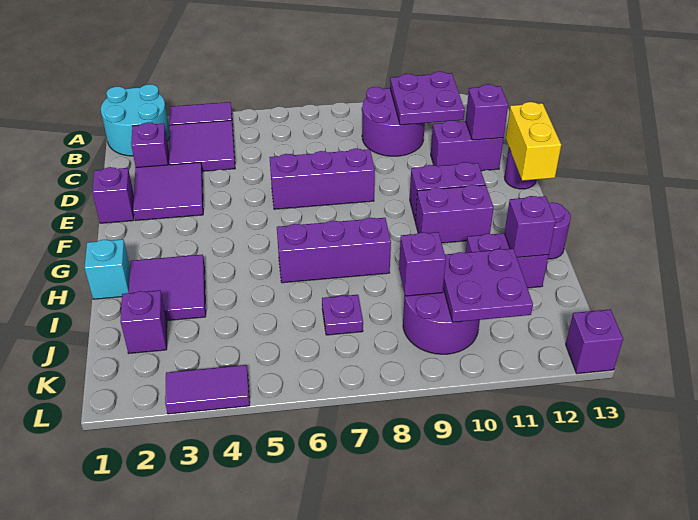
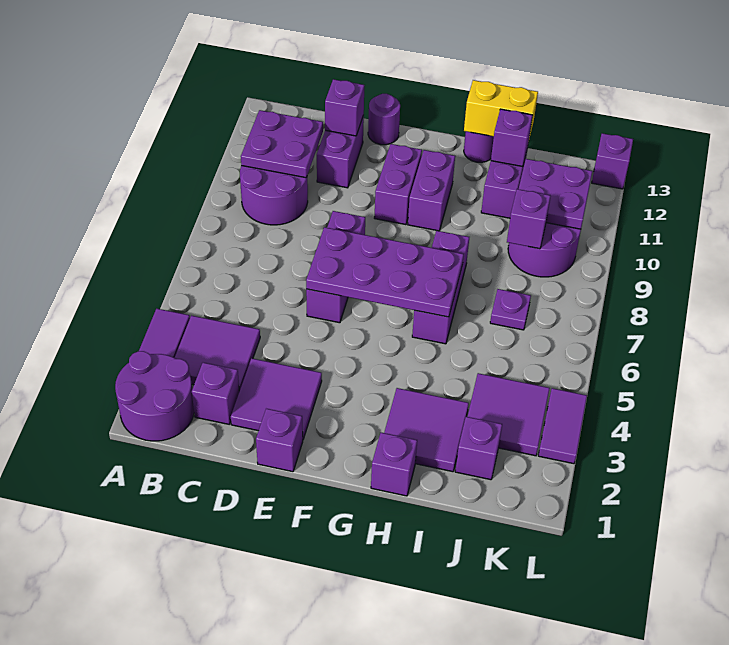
cyan 2x2 round brick [101,84,170,156] -> purple 2x2 round brick [115,351,194,441]
none -> purple 2x4 plate [306,227,464,317]
yellow 1x2 brick [506,102,561,181] -> yellow 1x2 brick moved to [464,80,538,138]
cyan 1x1 brick [85,239,130,299] -> purple 1x1 brick [371,433,417,496]
none -> purple 2x2 tile [467,373,550,456]

